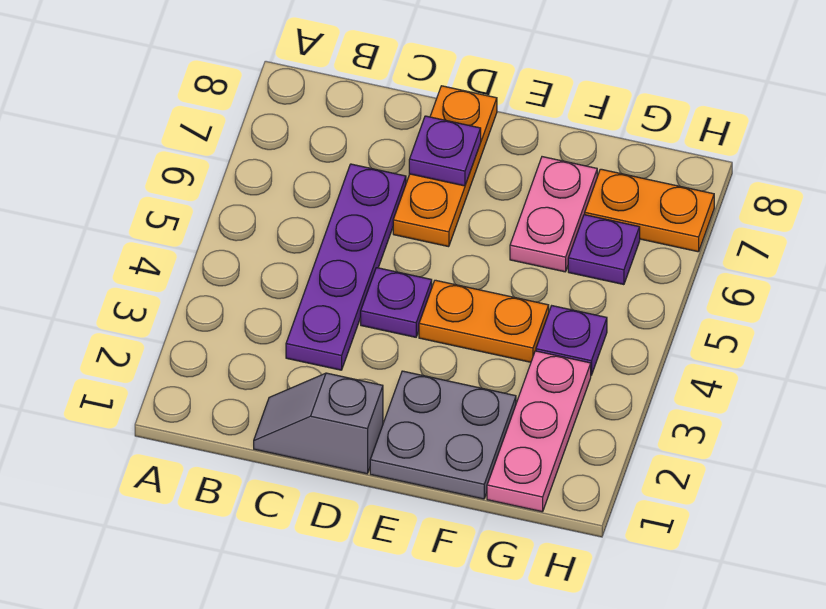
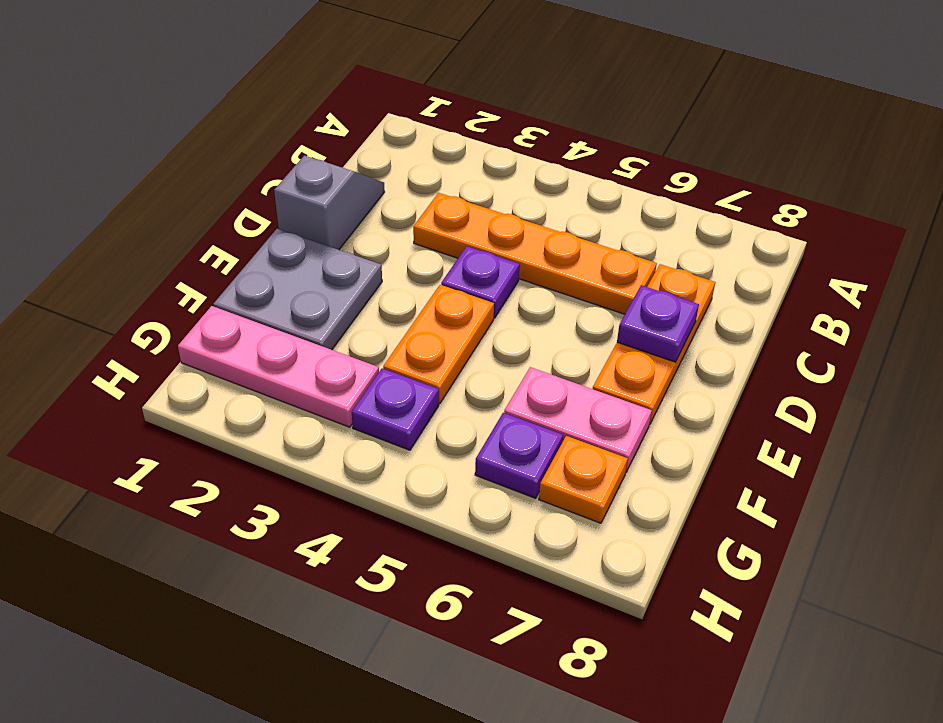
purple 1x4 plate [286,164,406,370] -> orange 1x4 plate [413,193,657,314]
orange 1x3 plate [393,86,497,247] -> orange 1x3 plate turned to [593,264,715,425]
orange 1x2 plate [585,169,714,252] -> orange 1x1 plate [539,436,628,523]

